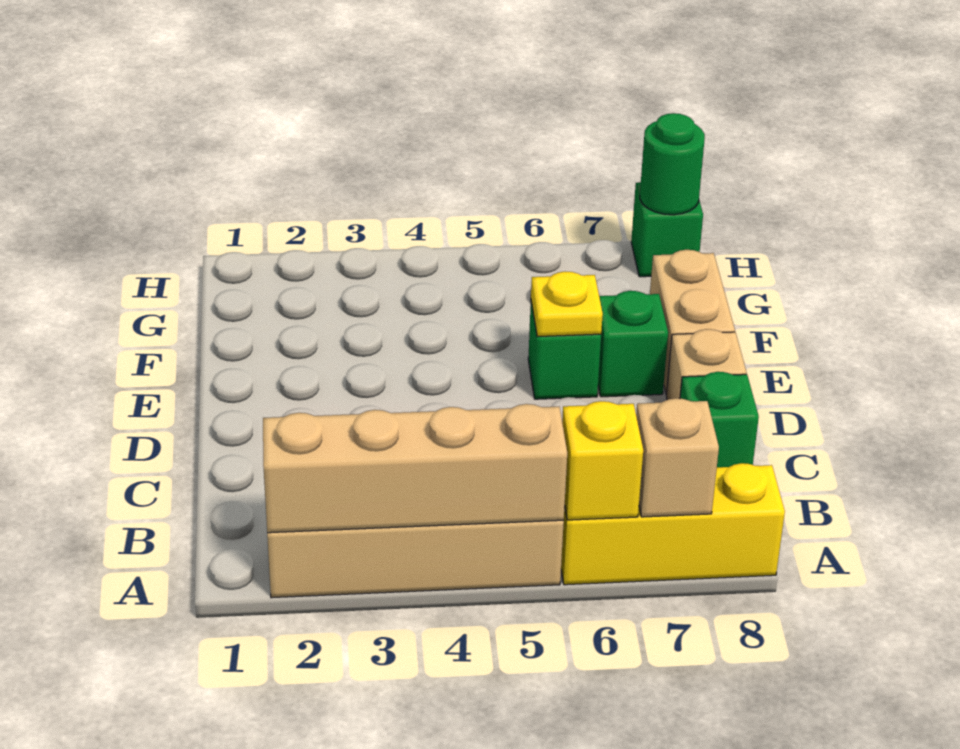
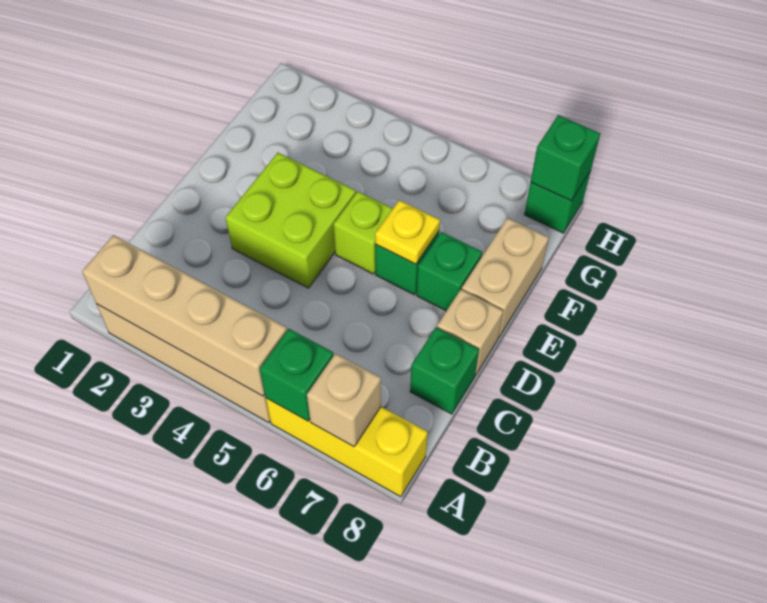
yellow 1x1 brick [562,401,643,520] -> green 1x1 brick [259,329,333,421]
none -> lime 2x2 brick [226,153,356,288]
none -> lime 1x1 brick [334,192,393,274]
green 1x1 round brick [640,113,705,215] -> green 1x1 brick [531,115,600,201]

